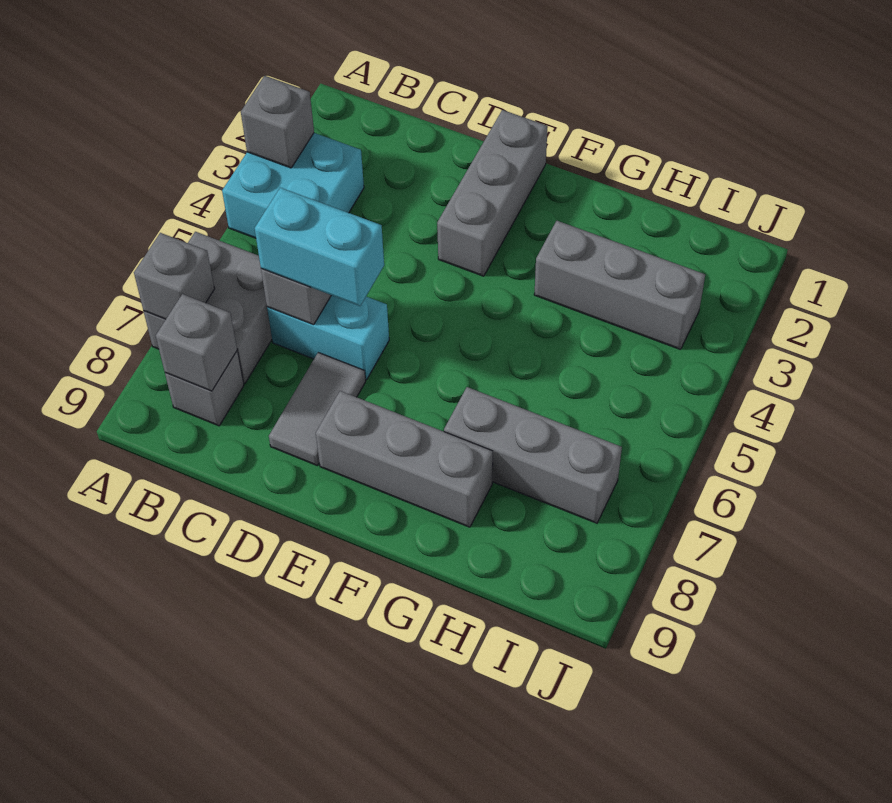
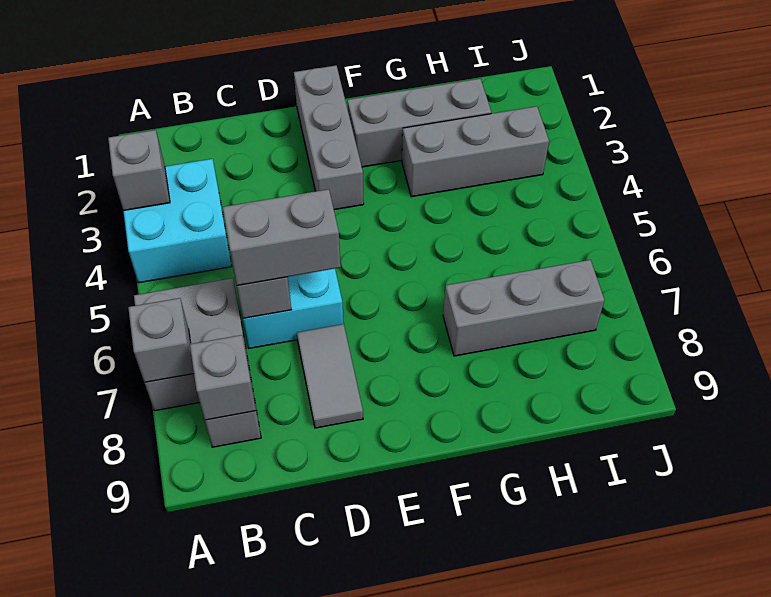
cyan 1x2 brick [255,188,384,306] -> grey 1x2 brick [223,189,341,286]
grey 1x3 brick [316,391,493,527] -> grey 1x3 brick moved to [347,79,491,167]

